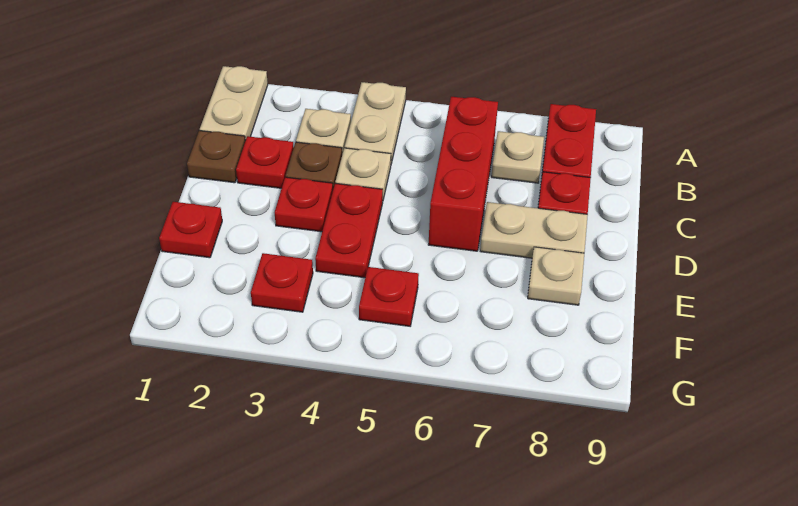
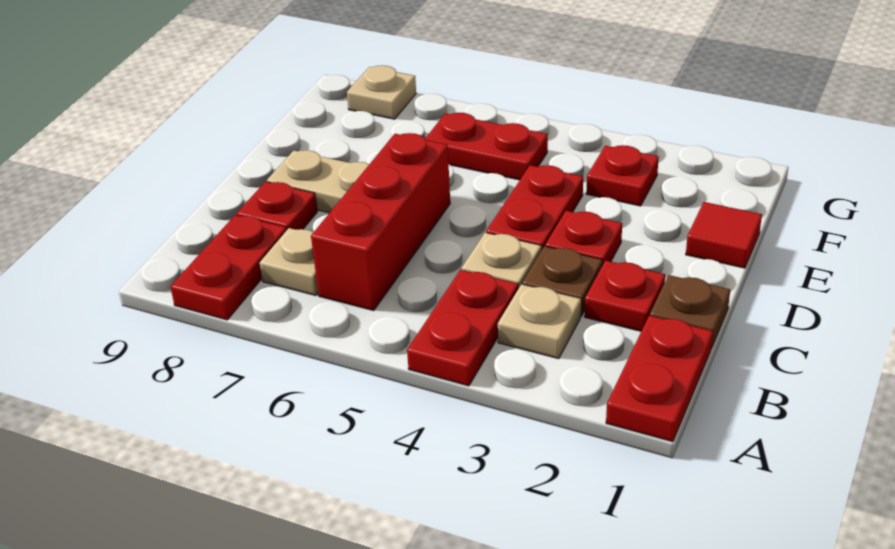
tan 1x2 plate [200,66,268,141] -> red 1x2 plate [606,316,713,442]
tan 1x2 plate [345,82,406,164] -> red 1x2 plate [407,270,518,386]
red 1x1 plate [159,202,222,258] -> red 1x1 tile [686,202,762,268]
tan 1x1 plate [528,247,584,305] -> tan 1x1 plate moved to [347,65,416,119]
red 1x1 plate [359,267,419,326] -> red 1x2 plate [425,113,548,180]

